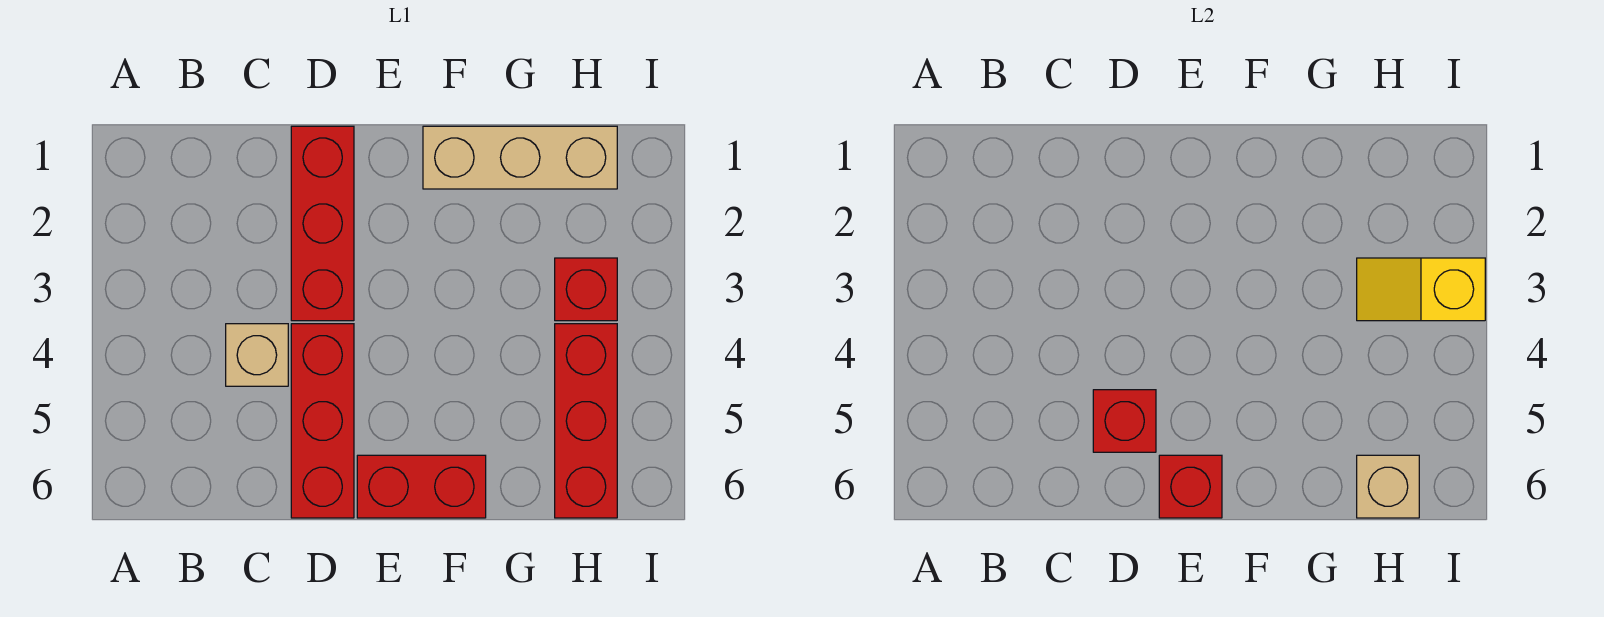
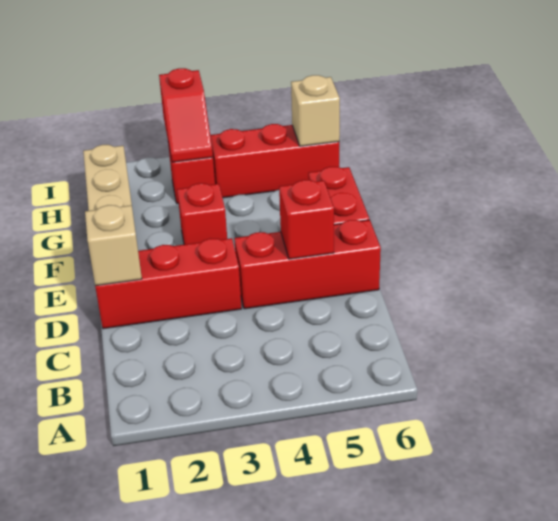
tan 1x1 brick [226,324,288,386] -> tan 1x1 brick moved to [85,205,142,286]
red 1x1 brick [1159,455,1222,518] -> red 1x1 brick moved to [177,183,227,245]
yellow 1x2 slope [1357,258,1485,321] -> red 1x2 slope [159,68,213,162]

